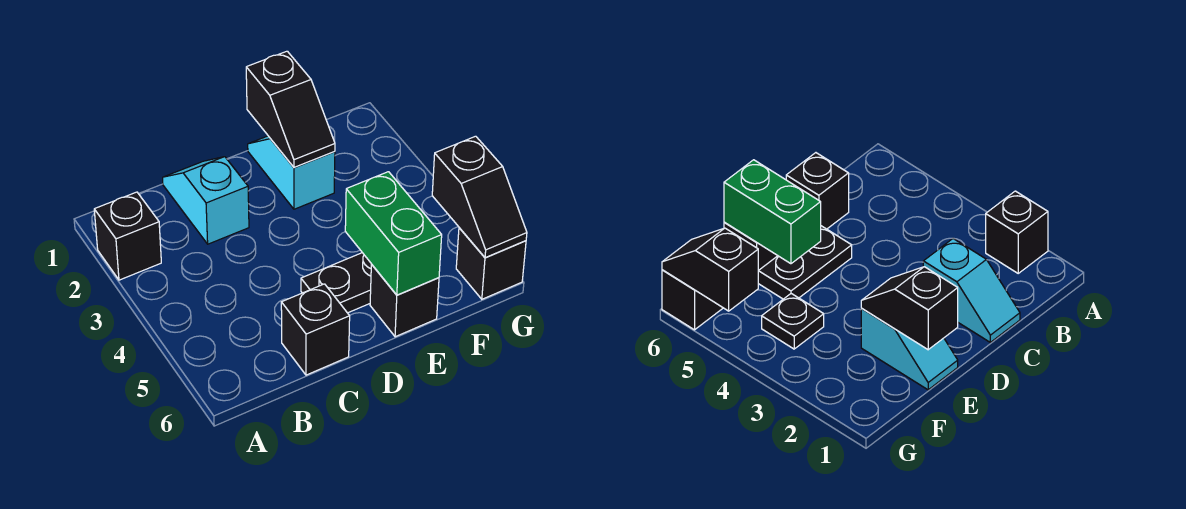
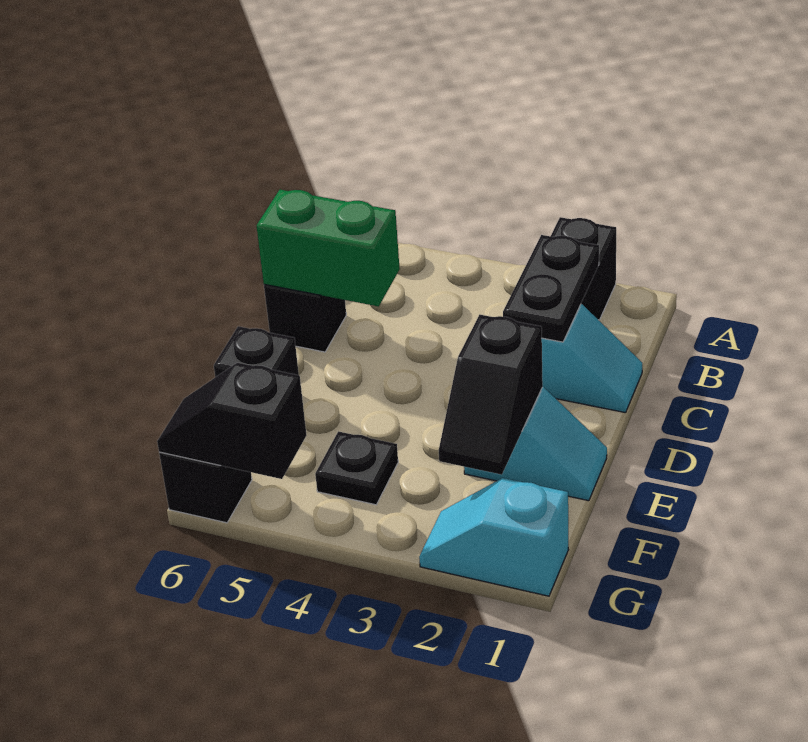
black 1x2 plate [301,253,372,313] -> black 1x2 plate moved to [503,235,599,342]
black 1x2 slope [246,51,335,167] -> black 1x2 slope turned to [439,315,543,475]
green 1x2 brick [345,172,442,295] -> green 1x2 brick moved to [256,190,400,306]
none -> cyan 1x2 slope [419,478,569,596]

